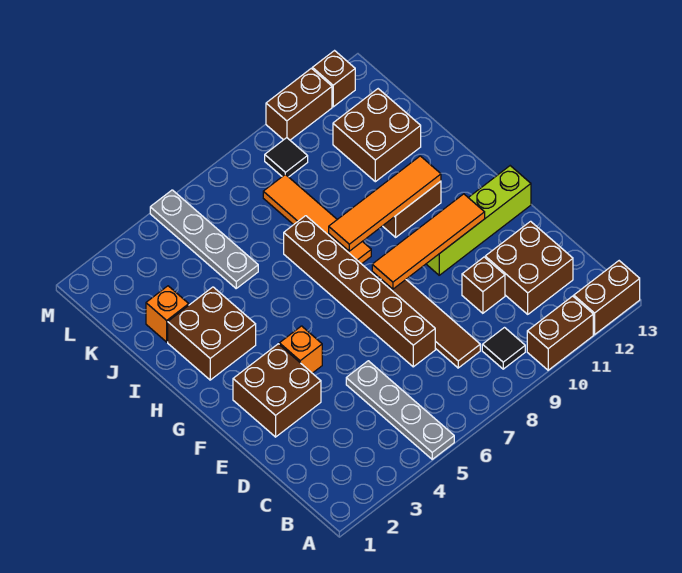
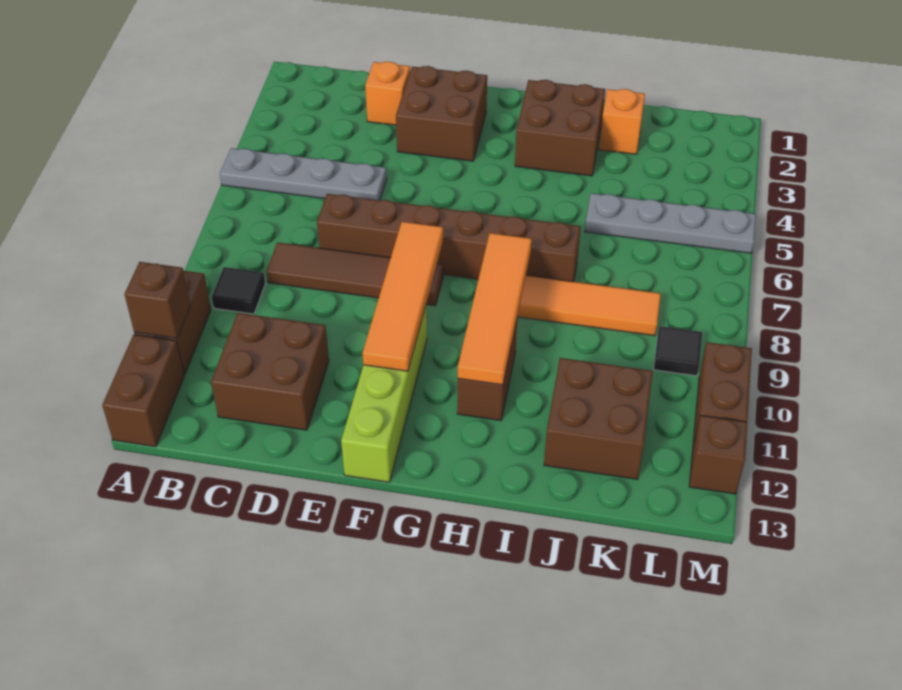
brown 1x1 brick [462,257,505,313] -> brown 1x1 brick moved to [125,262,190,338]
orange 1x1 brick [279,326,322,373] -> orange 1x1 brick moved to [365,62,410,125]

